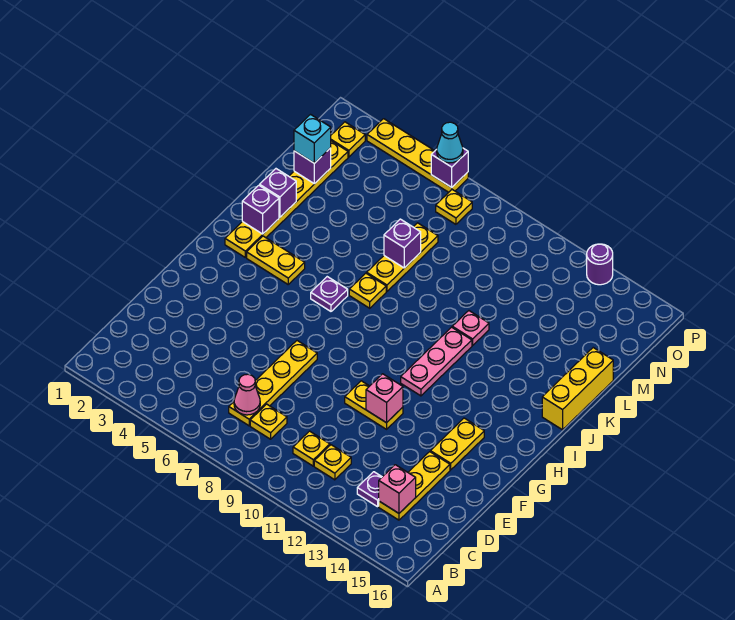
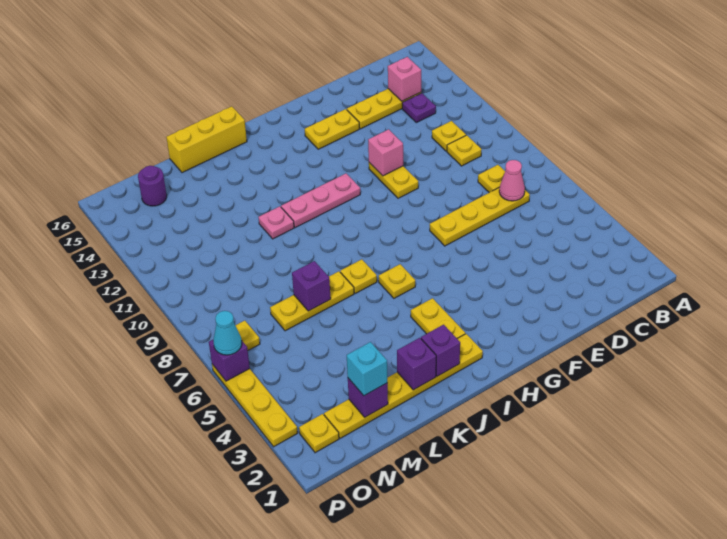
purple 1x1 plate [311,277,348,311] -> yellow 1x1 plate [379,264,415,298]
purple 1x1 round brick [587,244,613,285] -> purple 1x1 round brick moved to [138,166,167,206]

